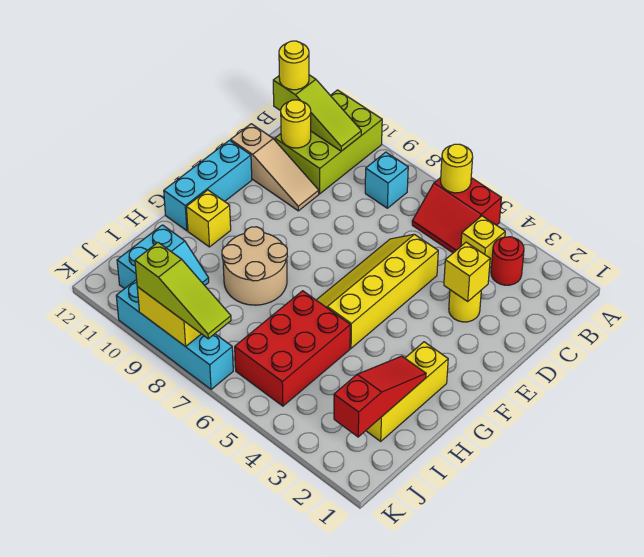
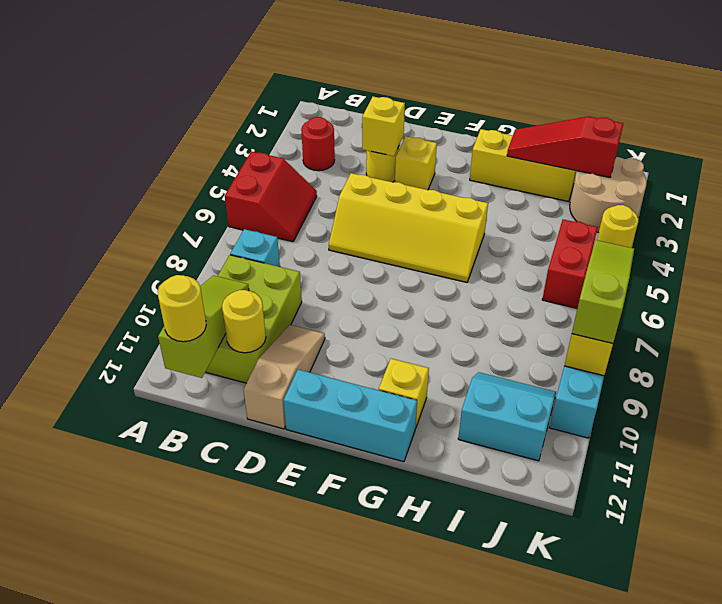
yellow 1x1 round brick [441,144,473,193] -> yellow 1x1 round brick moved to [597,205,638,248]
lime 2x3 brick [275,90,382,194] -> lime 2x3 brick turned to [206,255,302,383]
yellow 1x1 brick [461,216,505,268] -> yellow 1x1 brick moved to [395,136,437,190]
tan 2x2 round brick [222,227,288,305] -> tan 2x2 round brick moved to [570,157,647,233]
red 2x3 brick [235,291,350,406] -> red 1x2 brick [542,219,598,308]

